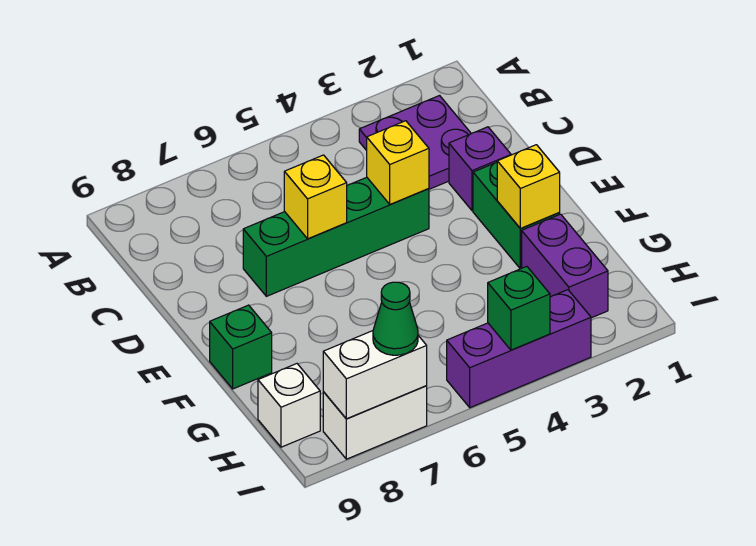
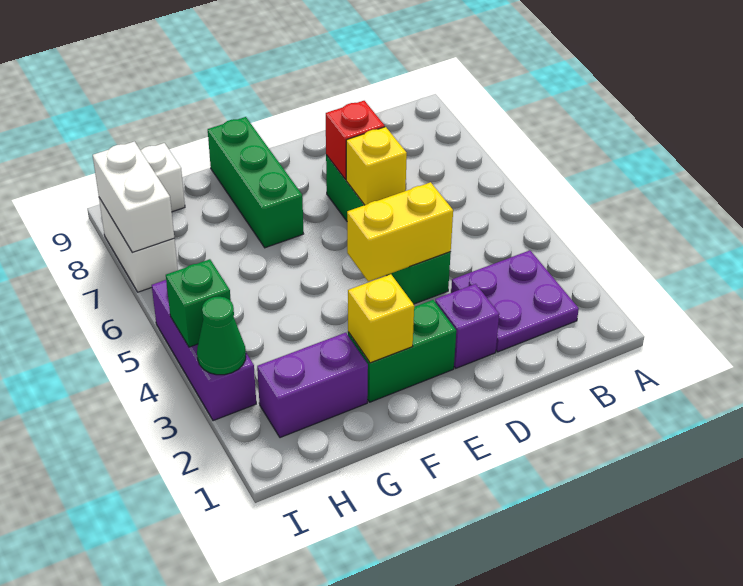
yellow 1x1 brick [367,121,429,205] -> yellow 1x2 brick [347,182,453,281]
none -> red 1x1 brick [326,101,385,180]
green 1x1 brick [210,305,272,389] -> green 1x3 brick [208,117,303,248]
green 1x1 cone [373,282,418,355] -> green 1x1 cone moved to [197,297,246,375]

